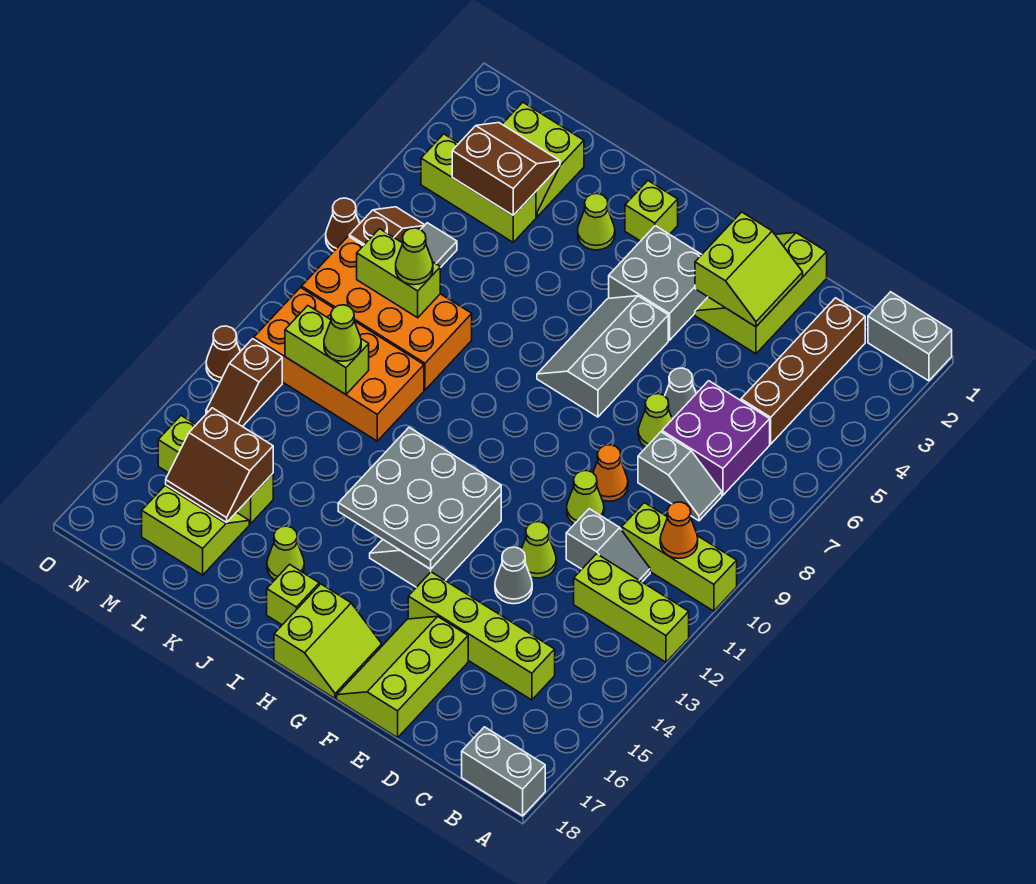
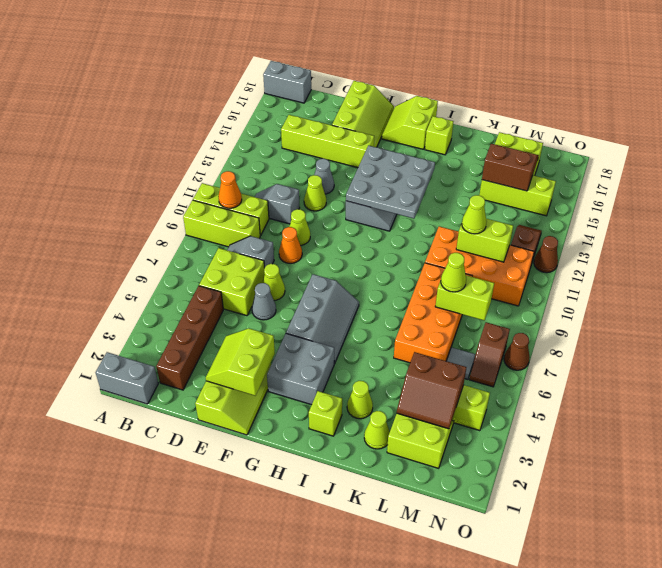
lime 1x3 brick [574,554,689,662] -> lime 1x3 brick moved to [183,200,261,247]
purple 2x2 brick [662,381,770,495] -> lime 2x2 brick [199,248,265,316]
lime 1x1 cone [267,526,304,580] -> lime 1x1 cone moved to [364,411,390,449]
orange 2x4 brick [302,236,472,390] -> orange 2x4 brick turned to [394,263,472,363]

